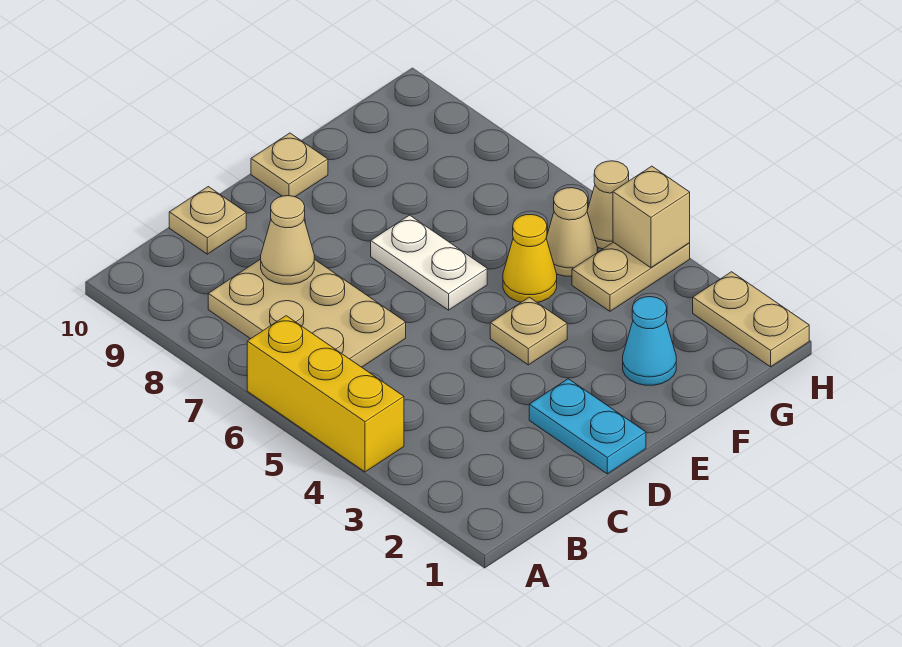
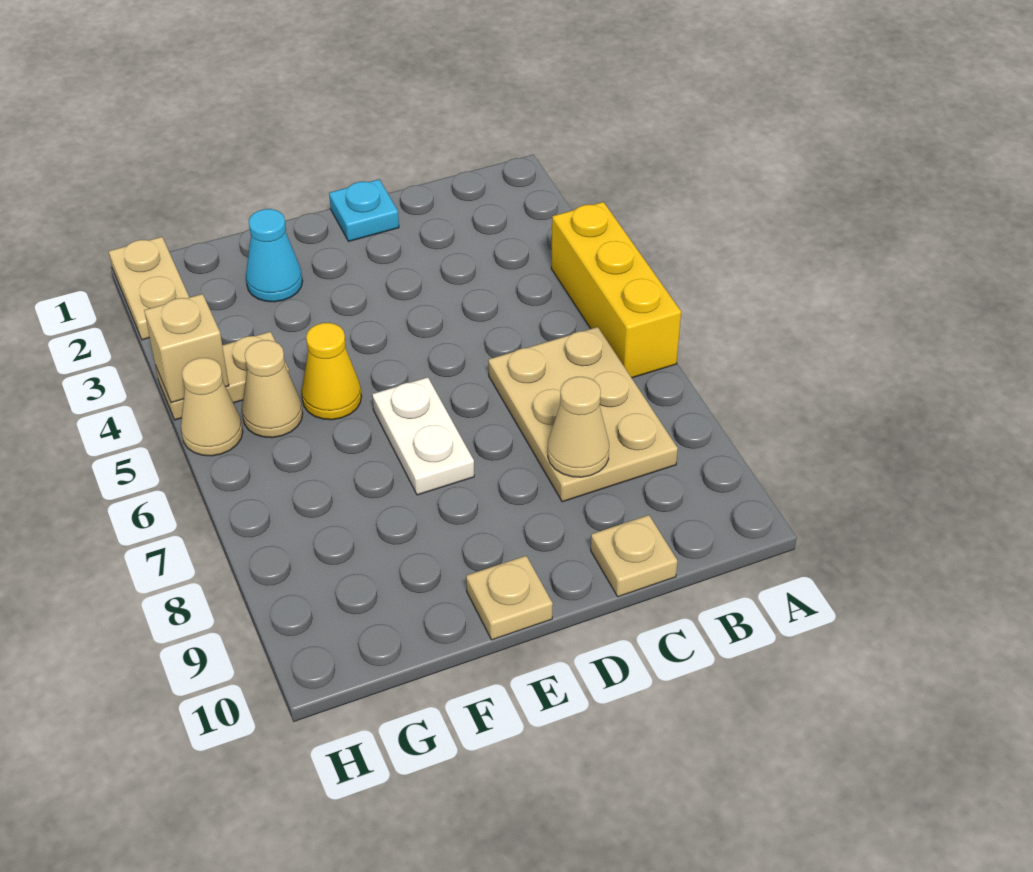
cyan 1x2 plate [529,379,646,474] -> cyan 1x1 plate [329,179,399,242]
tan 1x1 plate [490,297,567,365] -> none

